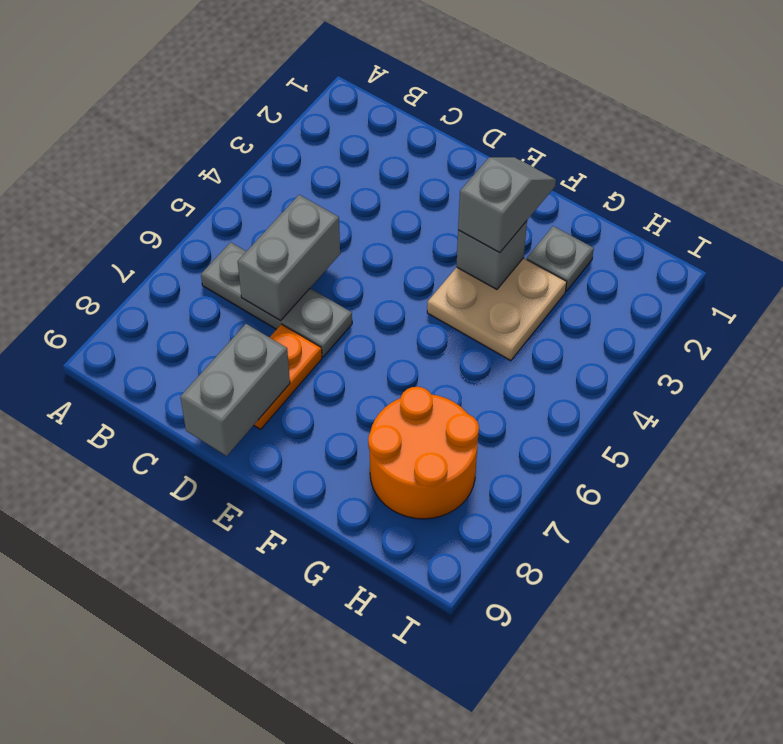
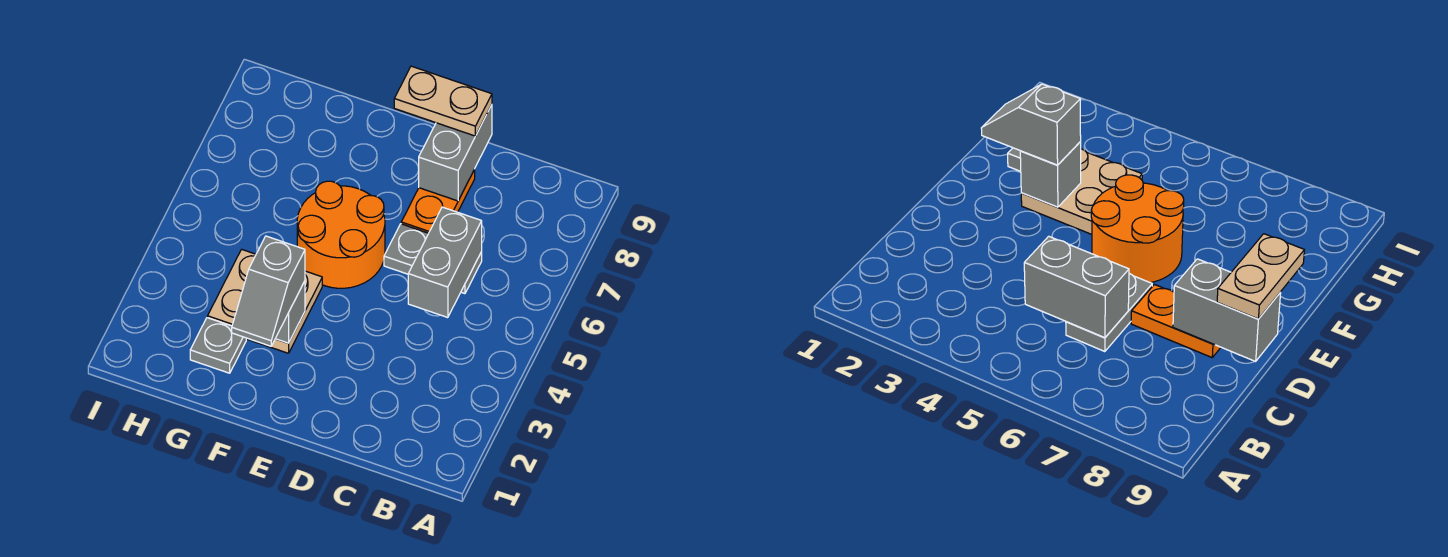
grey 1x3 plate [201,242,352,357] -> grey 1x2 plate [384,224,482,294]
none -> tan 1x2 plate [394,66,492,136]
orange 2x2 round brick [368,387,479,519] -> orange 2x2 round brick moved to [297,181,385,288]

